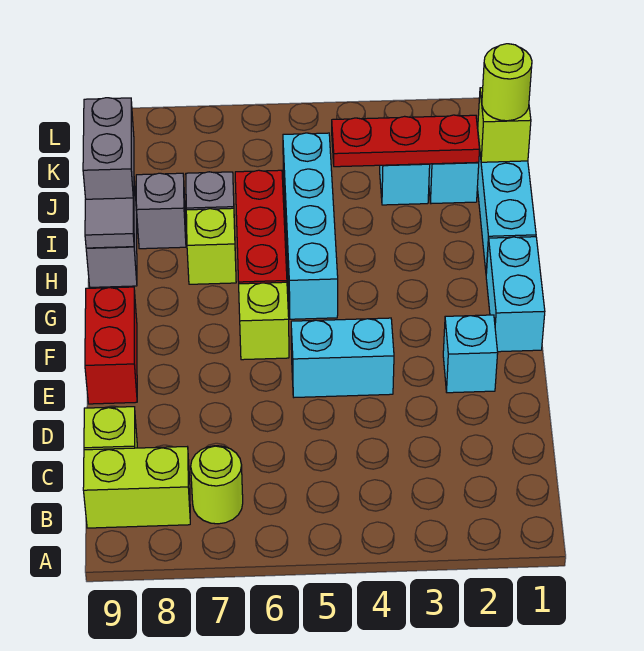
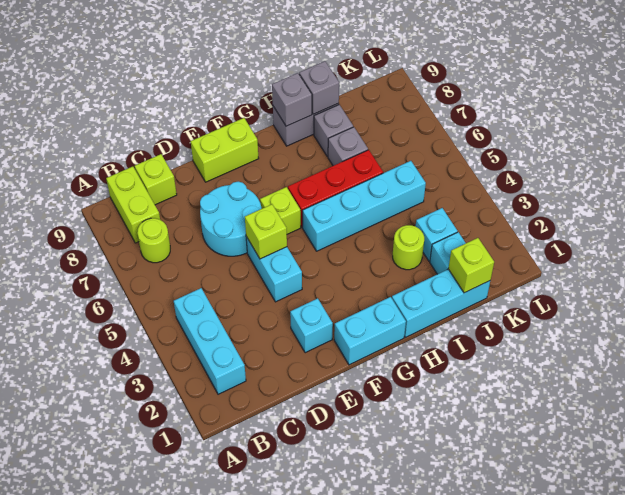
none -> cyan 1x3 brick [174,288,246,394]
none -> cyan 2x2 round brick [200,182,261,256]
red 1x2 brick [85,287,137,404] -> lime 1x2 brick [191,118,259,182]
lime 1x1 brick [186,208,236,284] -> lime 1x1 brick moved to [245,204,287,259]
grey 1x1 tile [85,198,134,248] -> grey 1x1 brick [272,73,312,126]
grey 1x2 brick [83,98,134,203] -> grey 1x1 brick [299,61,339,114]
lime 1x1 round brick [482,44,532,121] -> lime 1x1 round brick moved to [393,225,424,270]
red 1x3 plate [332,115,480,167] -> none

